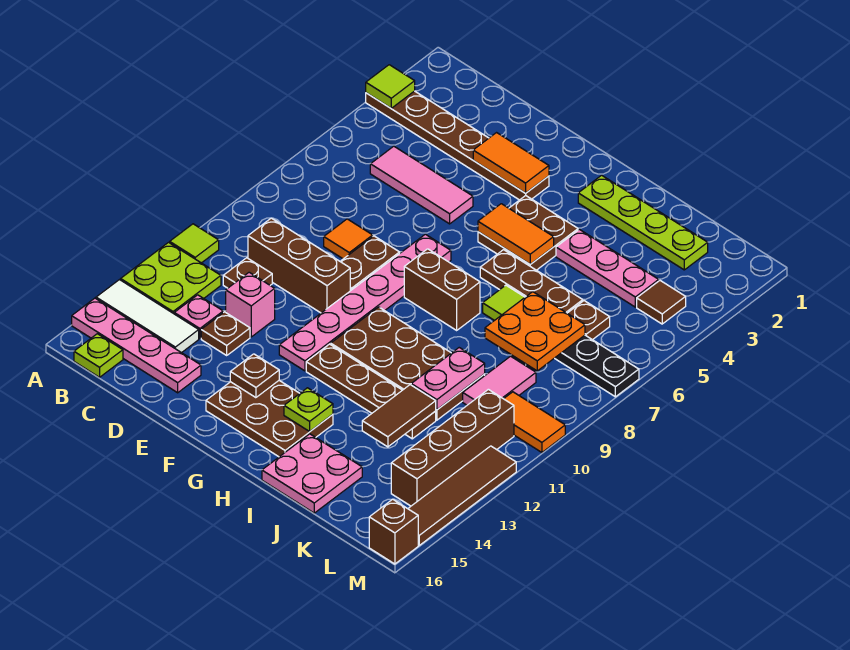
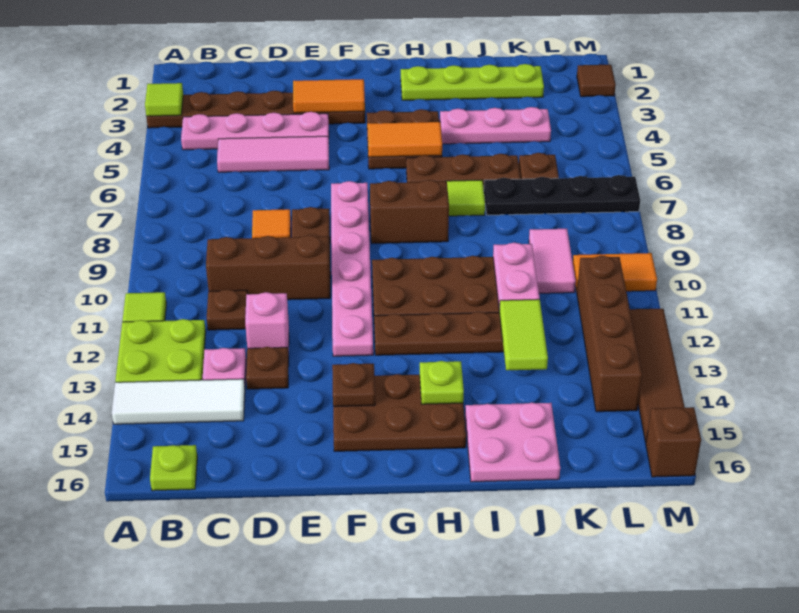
pink 1x4 plate [72,298,201,393] -> pink 1x4 plate moved to [181,112,329,150]
orange 2x2 plate [485,292,585,371] -> none
brown 1x2 tile [362,385,436,447] -> lime 1x2 tile [499,299,548,370]
brown 1x1 tile [637,281,686,324] -> brown 1x1 tile moved to [577,65,616,97]

